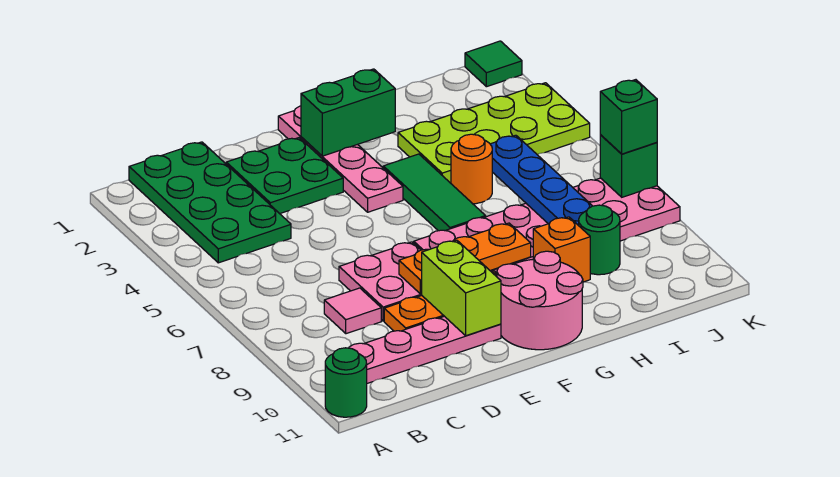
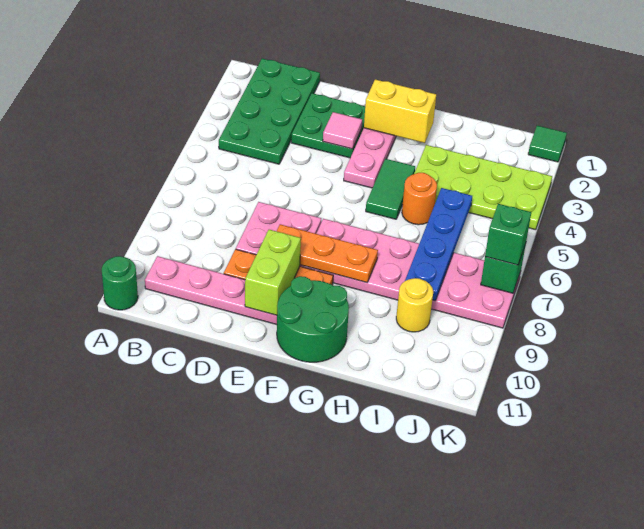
pink 1x1 tile [324,288,381,334] -> pink 1x1 tile moved to [323,112,362,149]
green 1x2 brick [301,69,395,156] -> yellow 1x2 brick [364,79,436,143]
pink 2x2 round brick [497,251,583,350] -> green 2x2 round brick [277,276,349,362]
green 1x3 tile [383,154,486,231] -> green 1x2 tile [366,159,415,219]
orange 1x1 brick [533,217,590,282] -> none
green 1x1 round brick [579,205,620,275] -> yellow 1x1 round brick [396,278,433,332]

